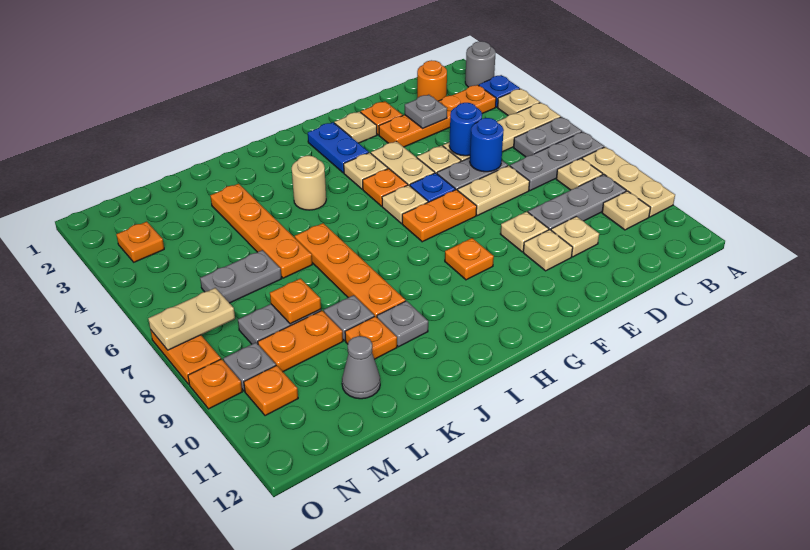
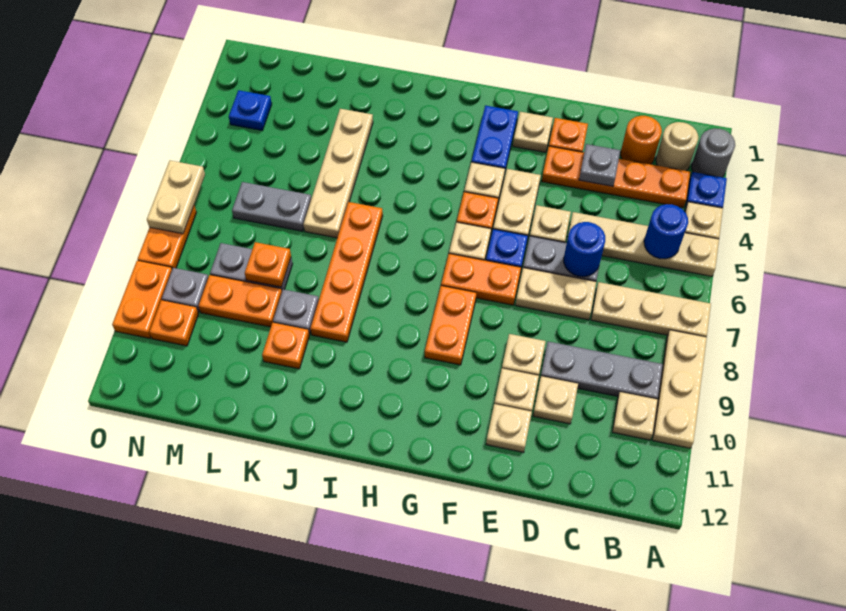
grey 1x2 plate [514,117,582,157] -> none
grey 1x3 plate [510,132,604,191] -> tan 1x3 plate [591,282,711,337]
tan 1x1 plate [556,158,603,190] -> tan 1x1 plate moved to [486,404,532,452]
blue 1x1 round brick [449,103,482,156] -> blue 1x1 round brick moved to [644,204,688,259]
orange 1x1 plate [445,238,494,280] -> orange 1x2 plate [425,286,476,365]
tan 1x1 round brick [292,156,326,210] -> tan 1x1 round brick moved to [656,122,698,171]
grey 1x1 plate [377,301,428,347] -> none
orange 1x4 plate [210,184,312,278] -> tan 1x4 plate [303,109,373,238]
grey 1x1 cone [342,336,380,399] -> none
orange 1x1 plate [116,222,164,262] -> blue 1x1 plate [229,90,272,130]
tan 1x2 plate [148,288,235,350] -> tan 1x2 plate turned to [147,161,205,234]
orange 1x1 plate [188,359,242,409] -> orange 1x2 plate [112,261,172,338]

